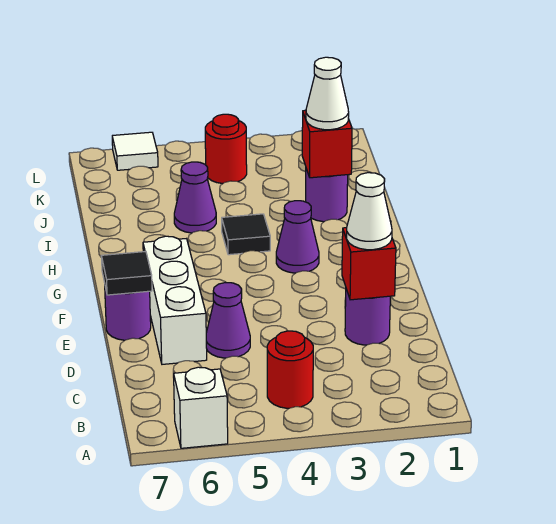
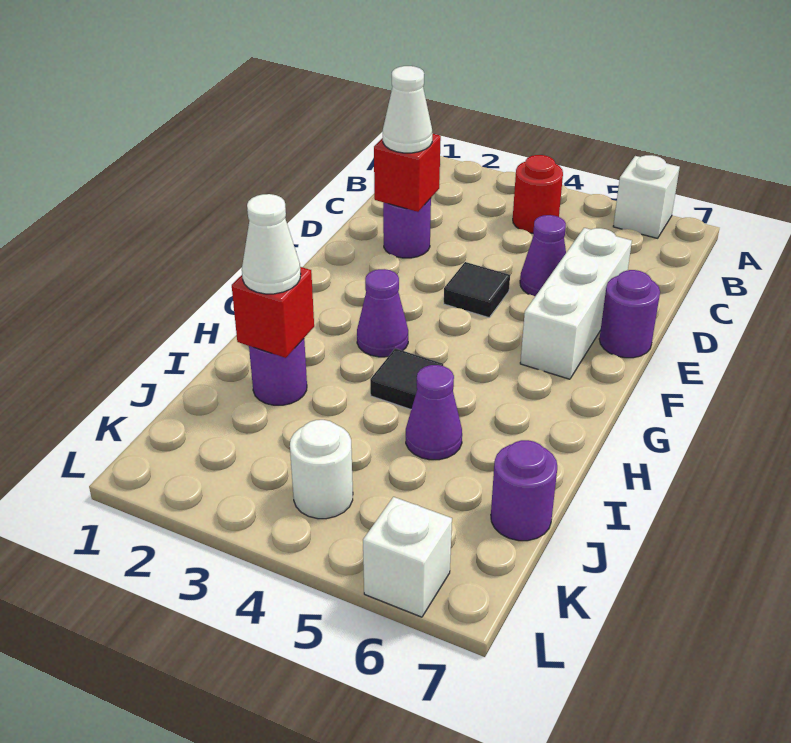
black 1x1 tile [102,252,152,295] -> black 1x1 tile moved to [444,262,510,318]
none -> purple 1x1 round brick [491,440,557,541]
red 1x1 round brick [205,114,247,184] -> white 1x1 round brick [290,420,353,519]
white 1x1 tile [112,132,158,170] -> white 1x1 brick [363,497,452,617]

